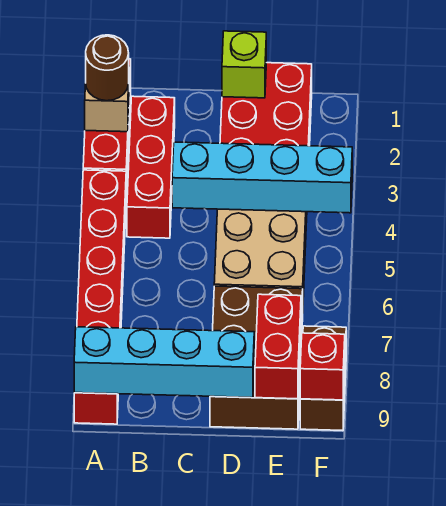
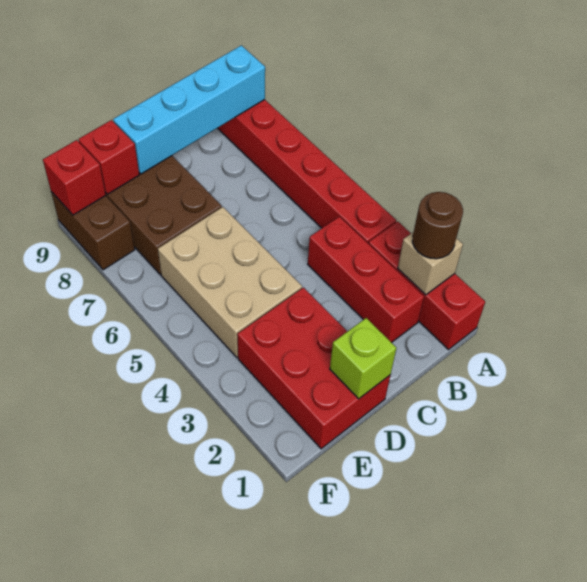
cyan 1x4 brick [172,142,352,213] -> none
red 1x2 brick [255,294,301,399] -> red 1x1 brick [79,120,139,194]

